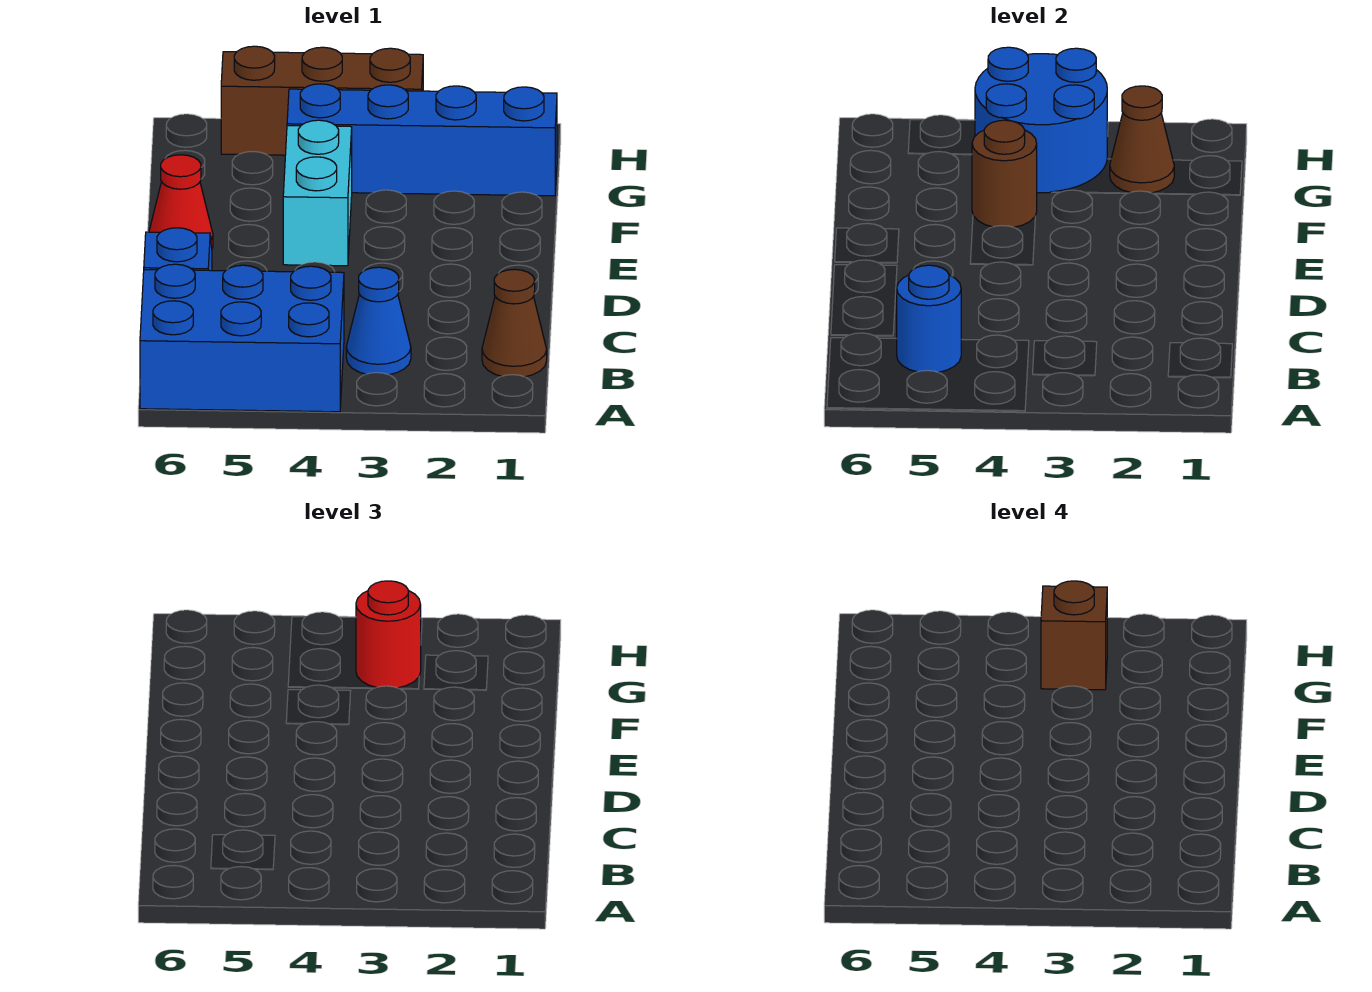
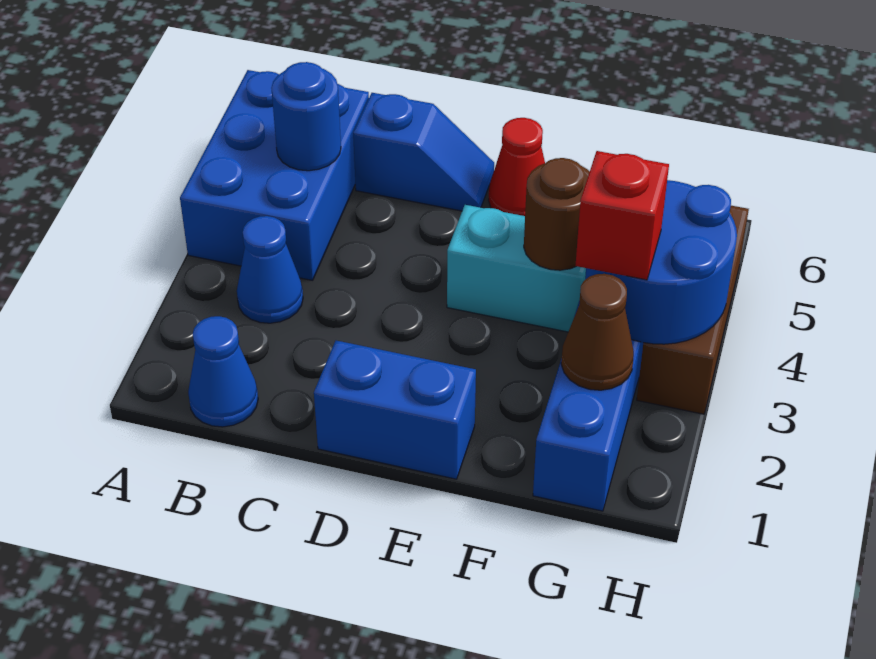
brown 1x1 cone [482,269,547,377] -> blue 1x1 cone [188,316,258,427]
none -> blue 1x2 brick [314,341,476,479]
red 1x1 round brick [356,581,421,688] -> red 1x1 brick [575,151,669,280]
brown 1x1 brick [1041,581,1107,690] -> none

